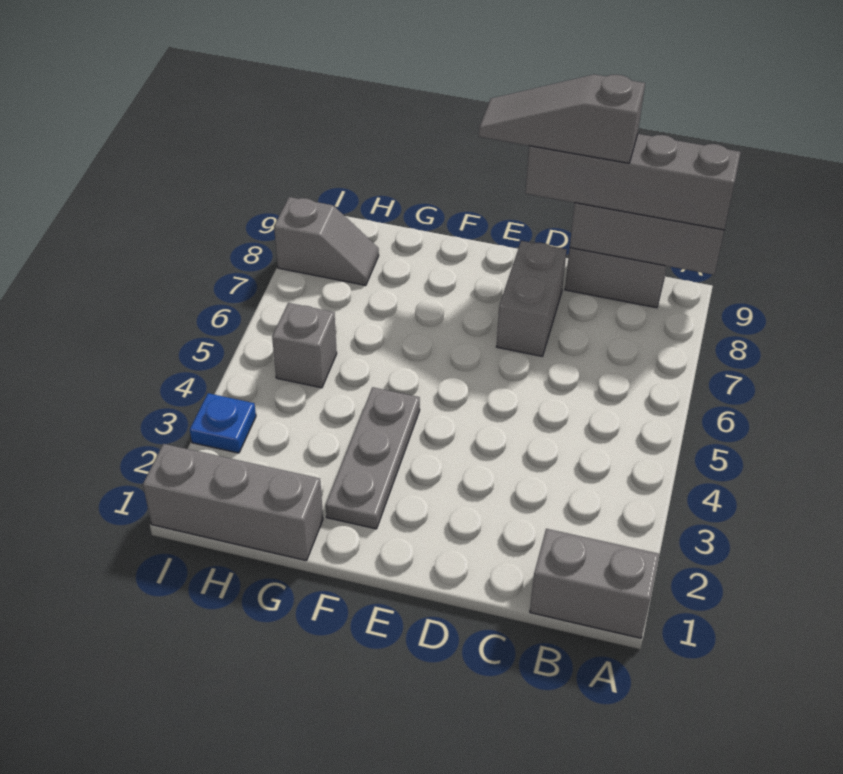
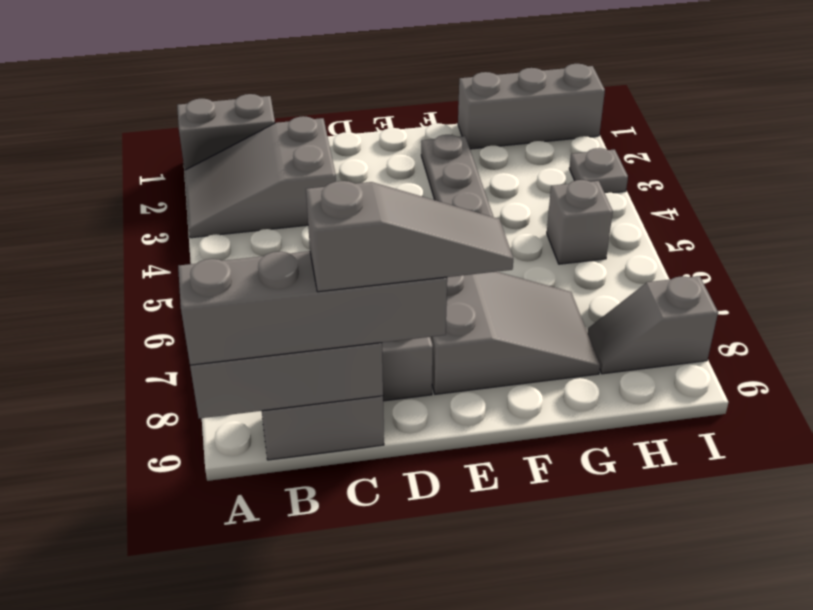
none -> grey 2x3 slope [185,116,336,238]
none -> grey 2x3 slope [431,272,600,394]
blue 1x1 plate [190,393,256,453] -> grey 1x1 plate [569,148,628,193]

